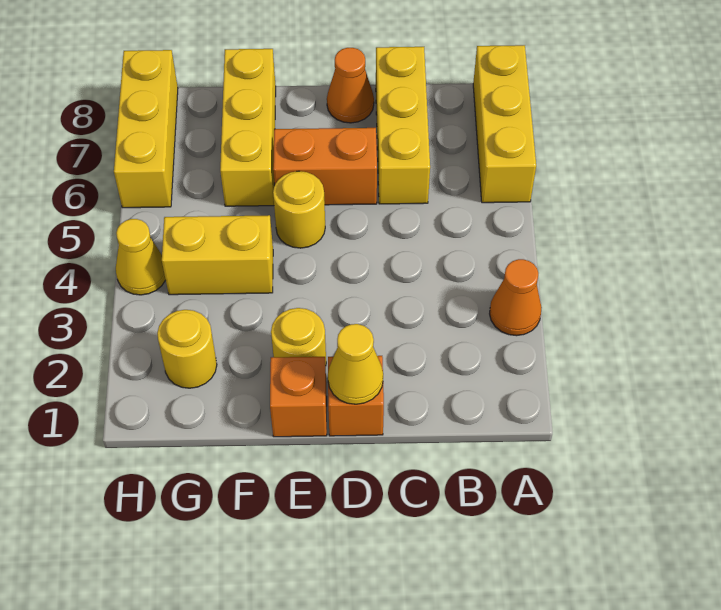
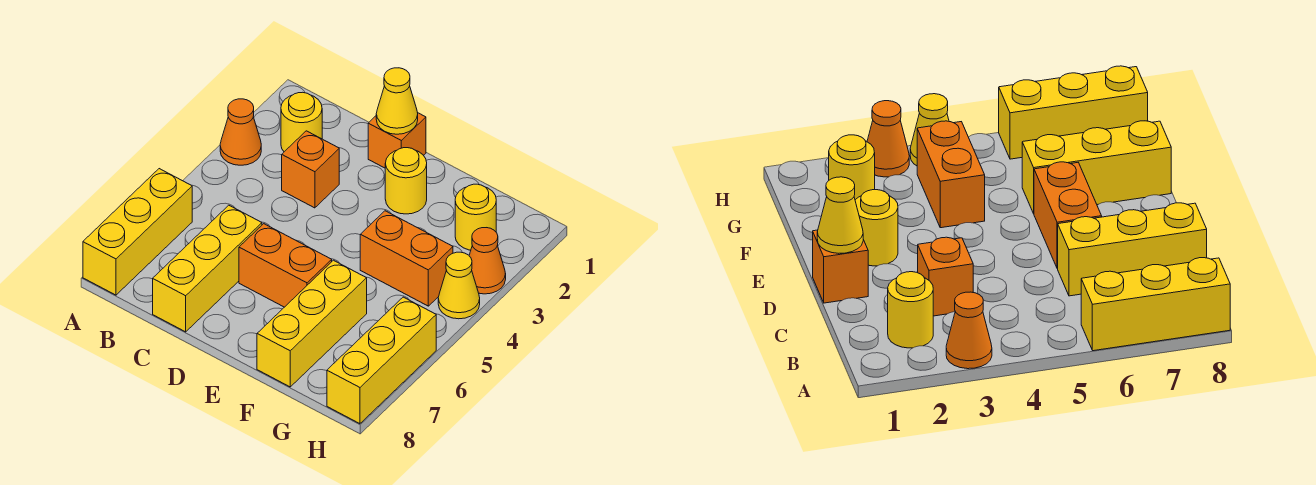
orange 1x1 cone [327,48,374,123] -> orange 1x1 cone moved to [469,228,506,294]
orange 1x1 brick [270,357,327,437] -> orange 1x1 brick moved to [282,131,339,208]
yellow 1x1 round brick [273,171,325,248] -> yellow 1x1 round brick moved to [281,92,322,152]
yellow 1x2 brick [162,215,273,295] -> orange 1x2 brick [360,211,453,306]

